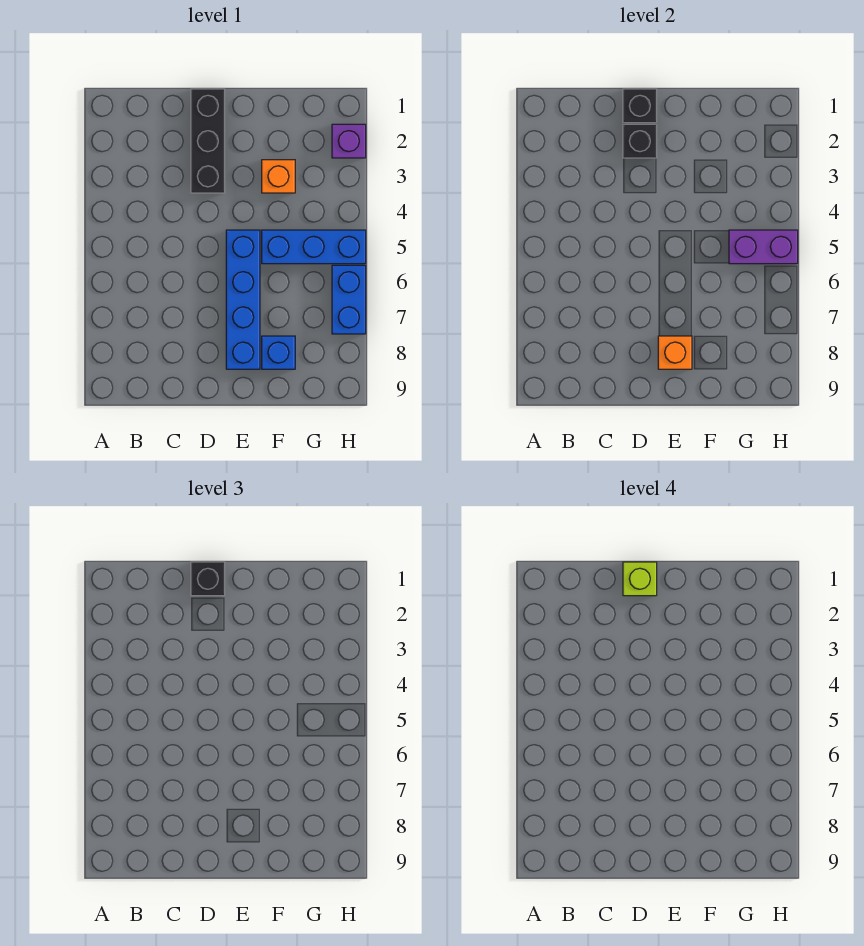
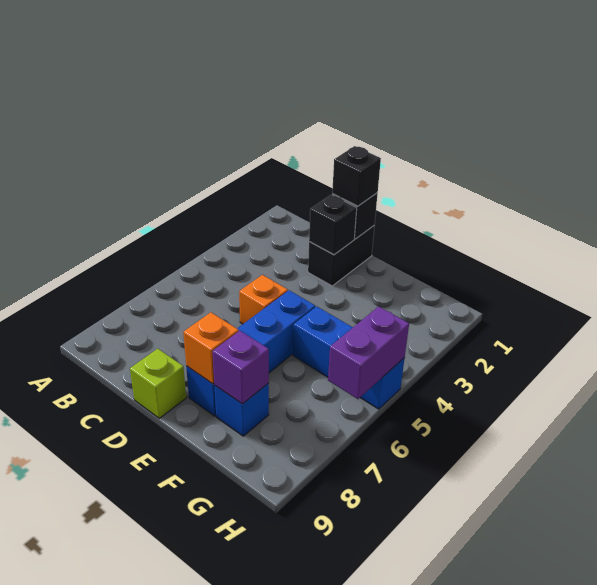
black 1x3 brick [191,89,225,193] -> black 1x2 brick [308,226,375,286]
lime 1x1 brick [623,562,657,596] -> lime 1x1 brick moved to [130,349,186,418]
orange 1x1 brick [262,160,295,193] -> orange 1x1 brick moved to [239,275,288,324]
purple 1x2 brick [729,230,798,264] -> purple 1x2 brick turned to [328,306,409,399]
purple 1x1 brick [332,124,366,158] -> purple 1x1 brick moved to [213,331,269,404]
blue 1x2 brick [332,265,366,334] -> none

